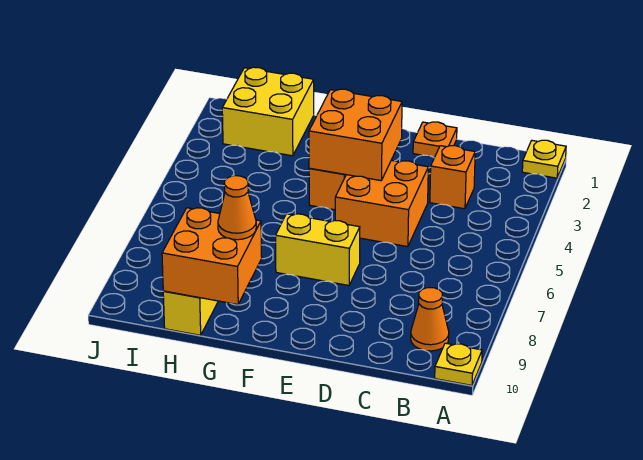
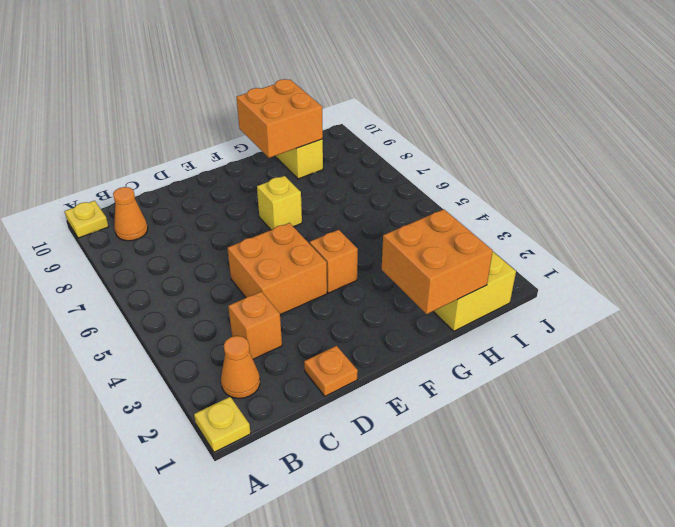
orange 2x2 brick [309,89,402,181] -> orange 2x2 brick moved to [382,209,493,314]
yellow 1x2 brick [276,214,360,285] -> yellow 1x1 brick [257,176,302,230]
orange 1x1 cone [218,176,256,240] -> orange 1x1 cone moved to [221,336,260,398]

